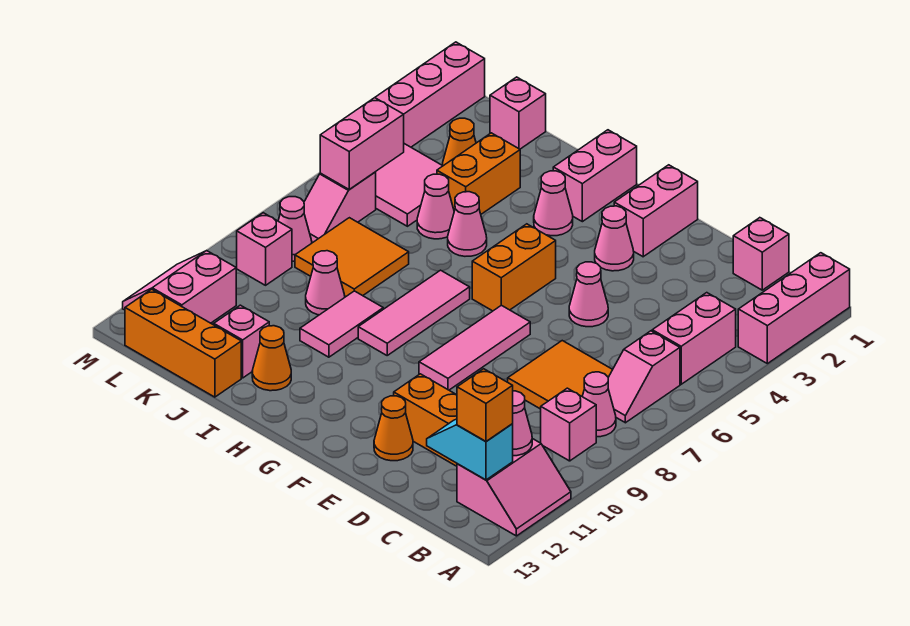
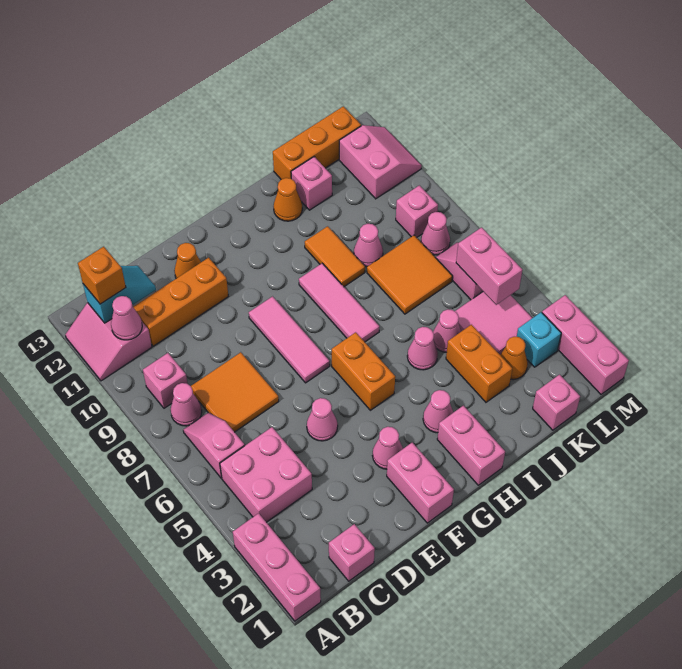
pink 1x2 brick [652,293,736,384] -> pink 2x2 brick [220,427,312,522]
pink 1x2 tile [300,291,383,357] -> orange 1x2 tile [305,226,365,287]
none -> cyan 1x1 brick [517,312,561,367]

